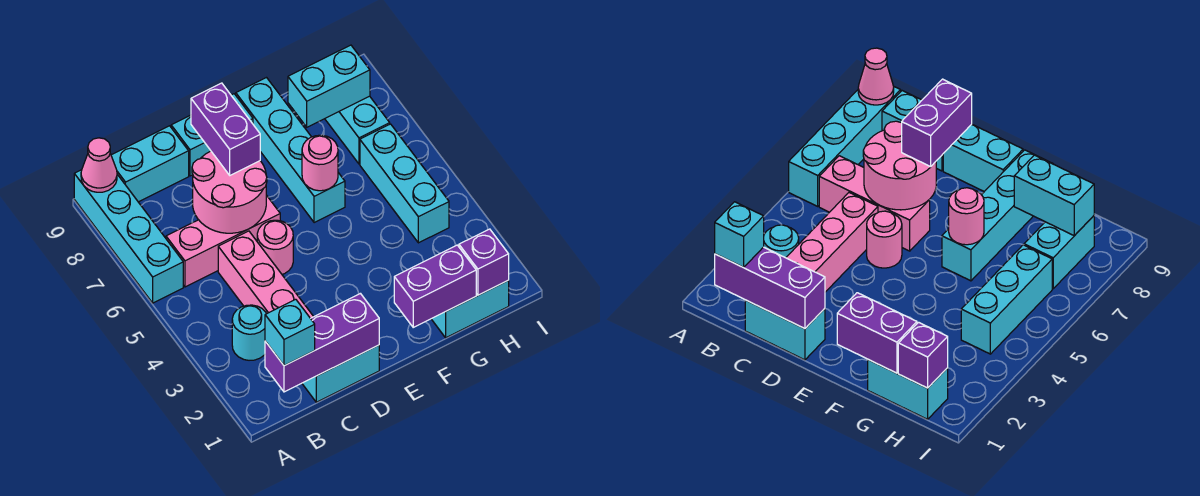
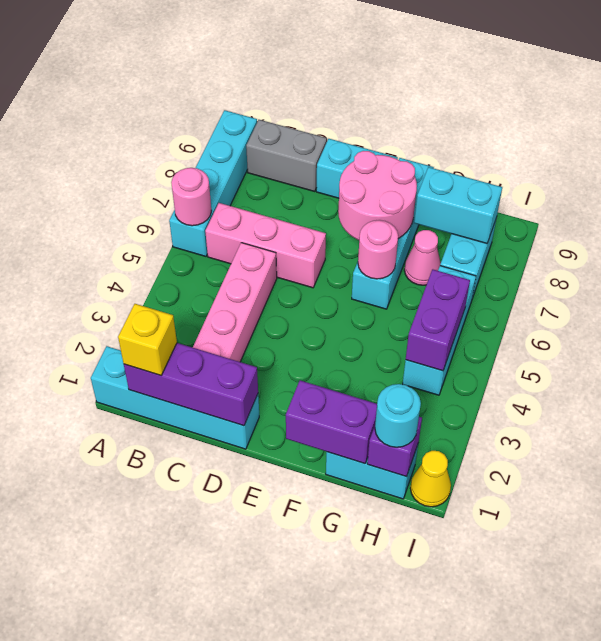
pink 1x1 cone [81,138,117,192] -> pink 1x1 cone moved to [405,230,441,285]
cyan 1x1 brick [265,299,315,366] -> yellow 1x1 brick [118,304,177,375]
cyan 1x1 round brick [232,305,266,360] -> cyan 1x1 round brick moved to [375,384,421,447]
cyan 1x2 brick [111,126,189,202] -> grey 1x2 brick [246,120,327,191]
cyan 1x2 brick [302,345,379,402] -> cyan 1x4 brick [91,346,259,449]
pink 2x2 round brick [192,151,267,233] -> pink 2x2 round brick moved to [338,151,417,240]
pink 1x1 round brick [257,220,293,274] -> pink 1x1 round brick moved to [171,168,211,226]
purple 1x2 brick [191,83,260,175] -> purple 1x2 brick moved to [406,269,470,371]
none -> yellow 1x1 cone [410,451,451,507]

